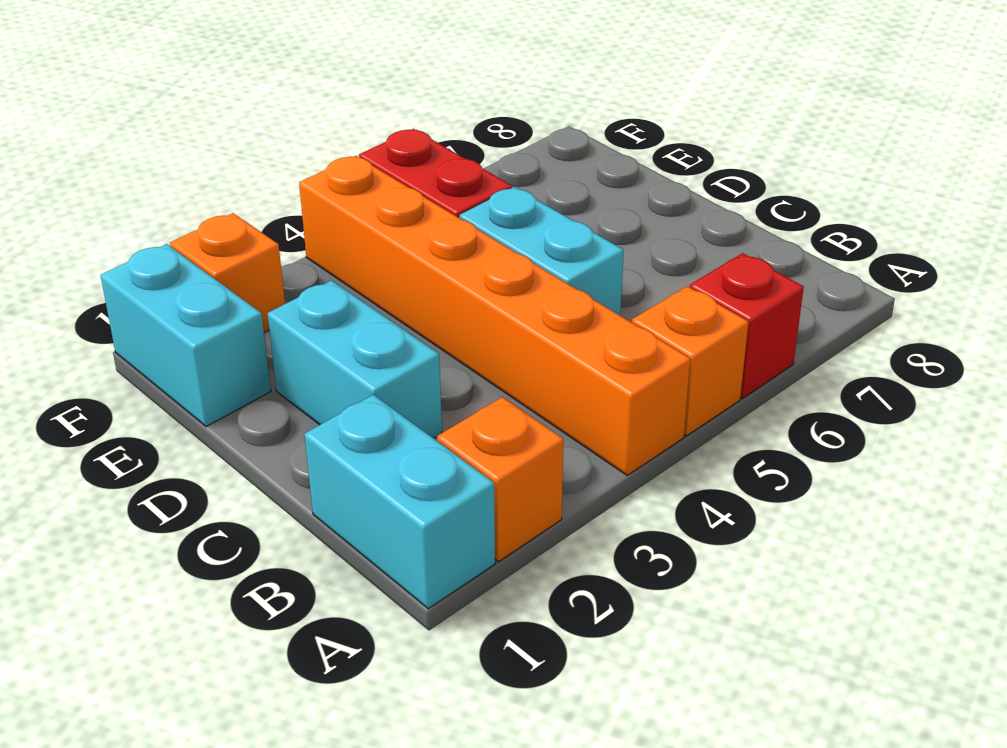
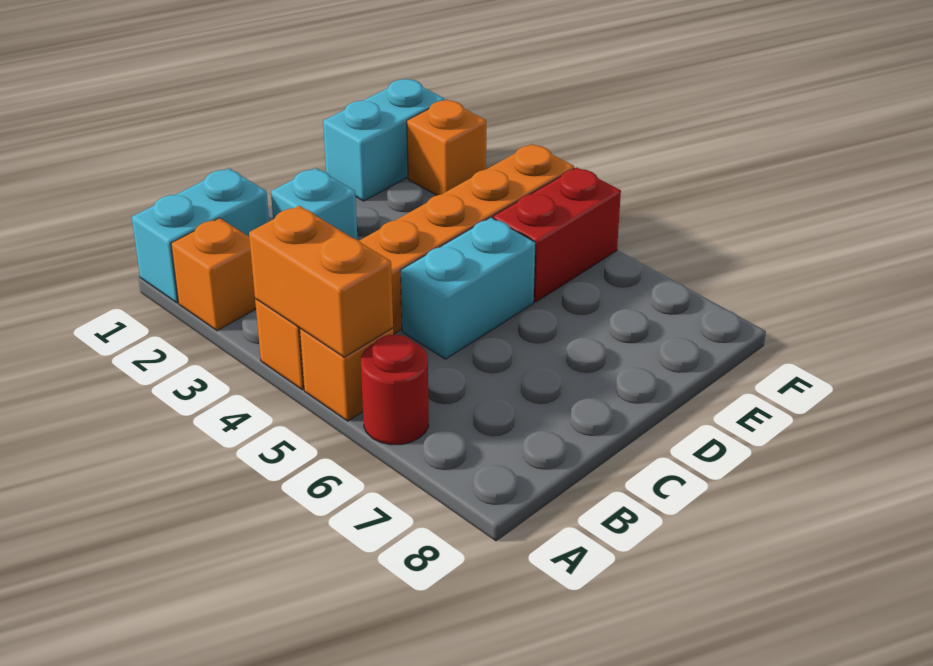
none -> orange 1x2 brick [249,206,393,357]
red 1x1 brick [690,253,804,398] -> red 1x1 round brick [361,334,429,445]
cyan 1x2 brick [267,280,442,438] -> cyan 1x1 brick [271,168,357,239]

